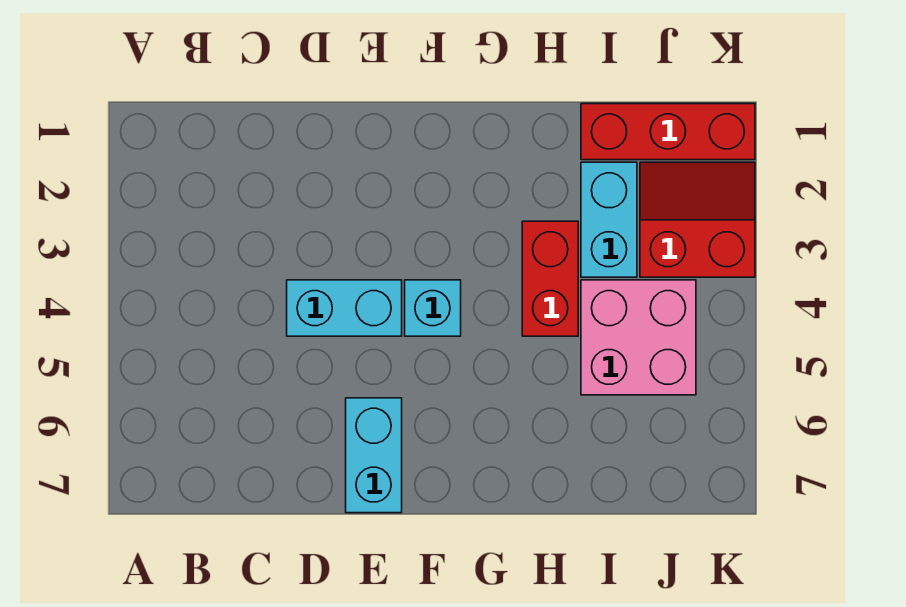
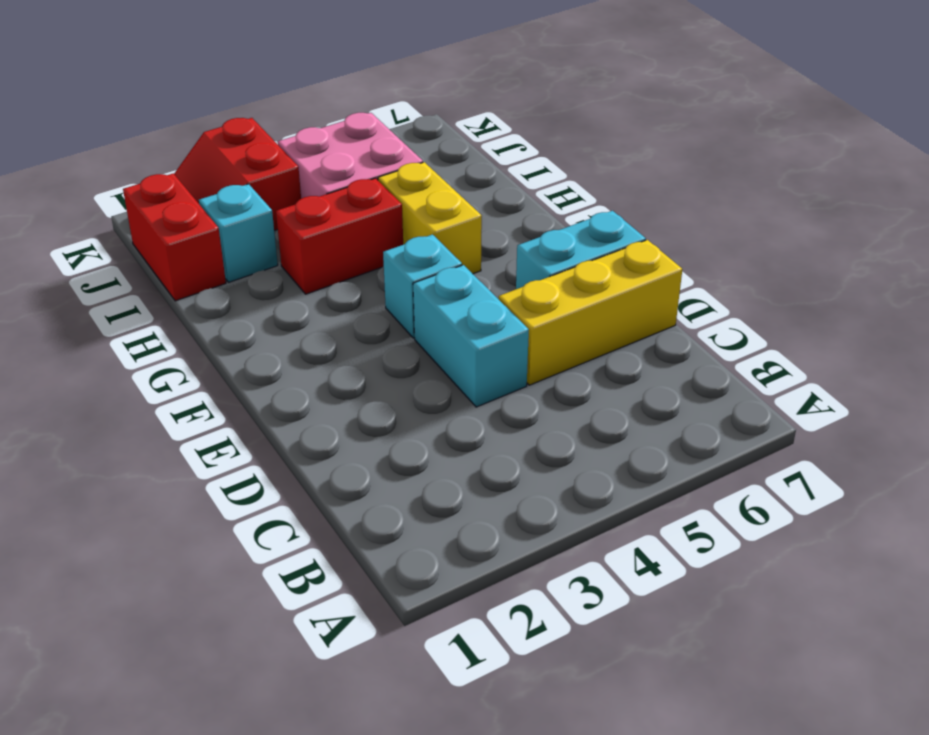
none -> yellow 1x3 brick [499,240,682,385]
none -> yellow 1x2 brick [378,162,482,274]
red 1x3 brick [581,104,755,160] -> red 1x2 brick [123,173,226,301]
cyan 1x2 brick [581,162,637,277] -> cyan 1x1 brick [199,184,278,282]

